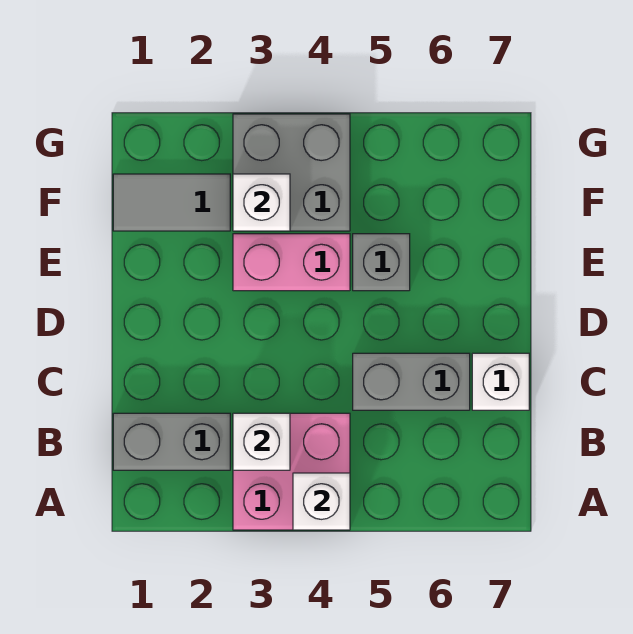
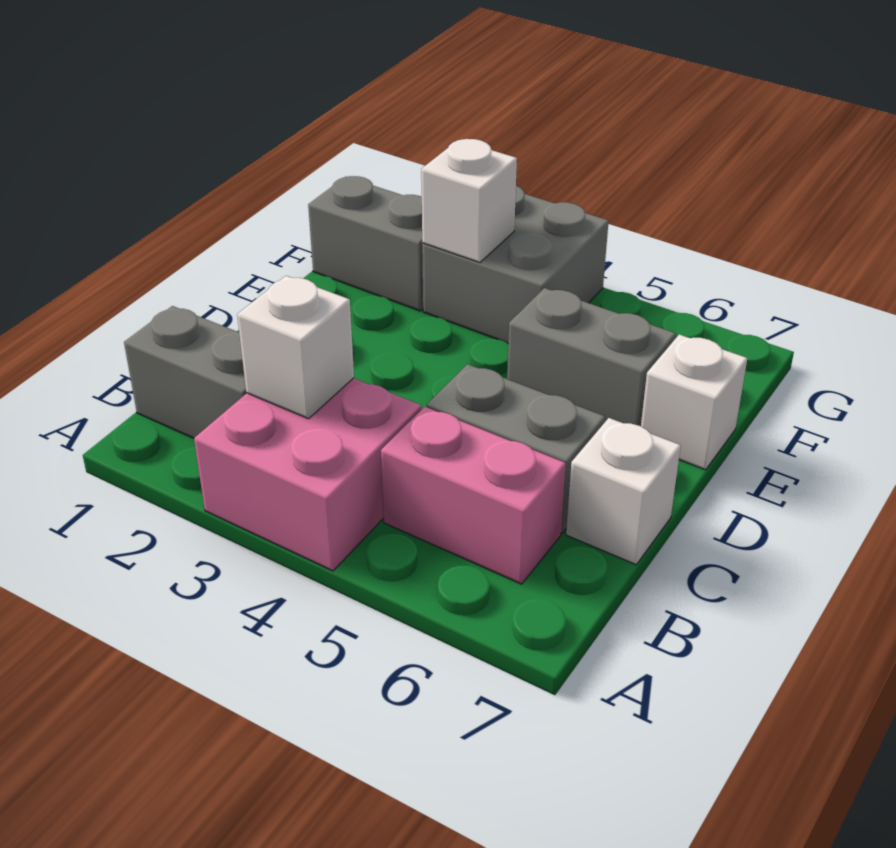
white 1x1 brick [293,473,350,530] -> white 1x1 brick moved to [641,334,747,470]
pink 1x2 brick [233,234,350,291] -> pink 1x2 brick moved to [381,407,566,584]
grey 1x1 brick [353,234,410,291] -> grey 1x2 brick [507,288,676,426]
grey 1x2 tile [113,174,230,231] -> grey 1x2 brick [308,176,423,311]

